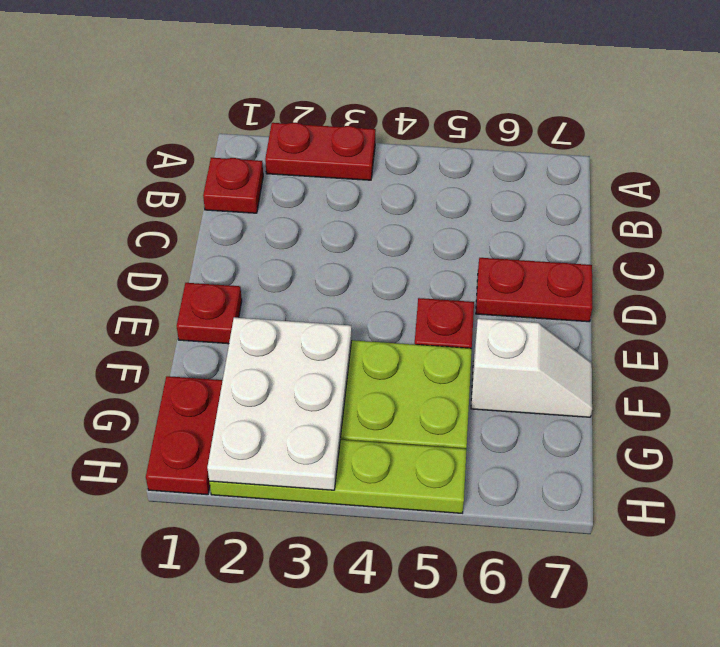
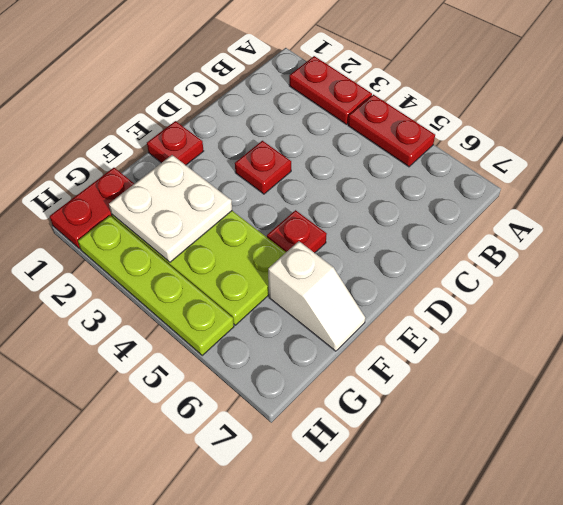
red 1x1 plate [203,158,263,213] -> red 1x1 plate moved to [235,141,291,194]
red 1x2 plate [476,258,592,322] -> red 1x2 plate moved to [348,95,435,167]
white 2x3 plate [207,317,352,490] -> white 2x2 plate [109,155,232,262]

